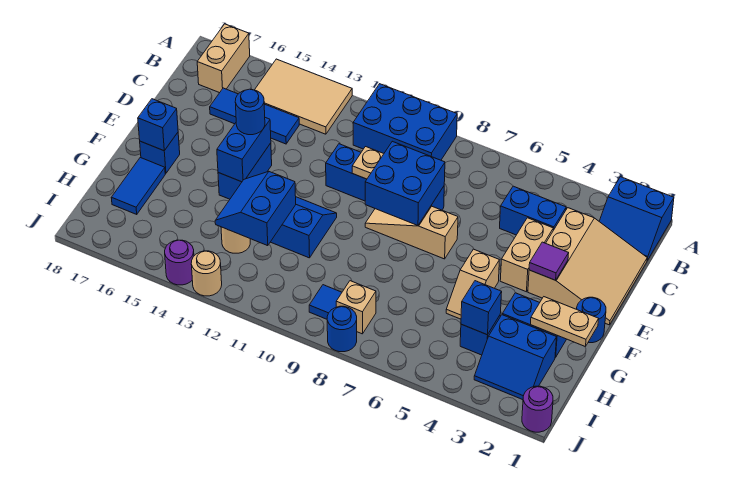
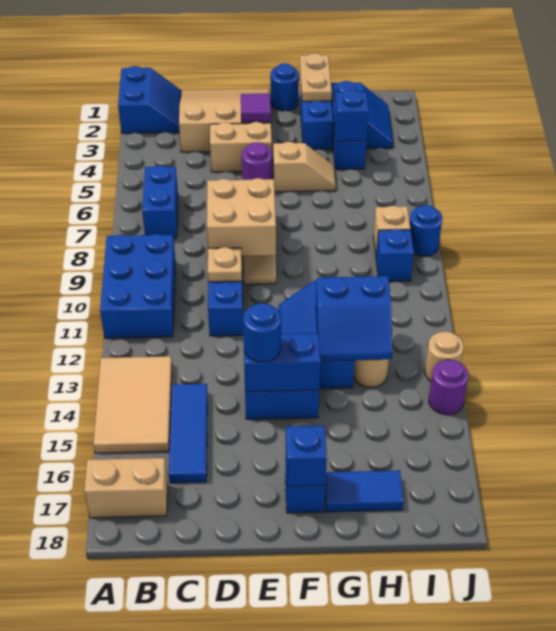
blue 1x2 brick [500,186,566,235] -> blue 1x2 brick moved to [142,165,178,238]
blue 2x2 brick [365,141,445,225] -> tan 2x2 brick [207,178,276,256]
blue 1x1 tile [309,285,342,319] -> blue 1x1 brick [376,229,414,281]
purple 1x1 round brick [522,386,553,432] -> purple 1x1 round brick moved to [242,142,272,180]

